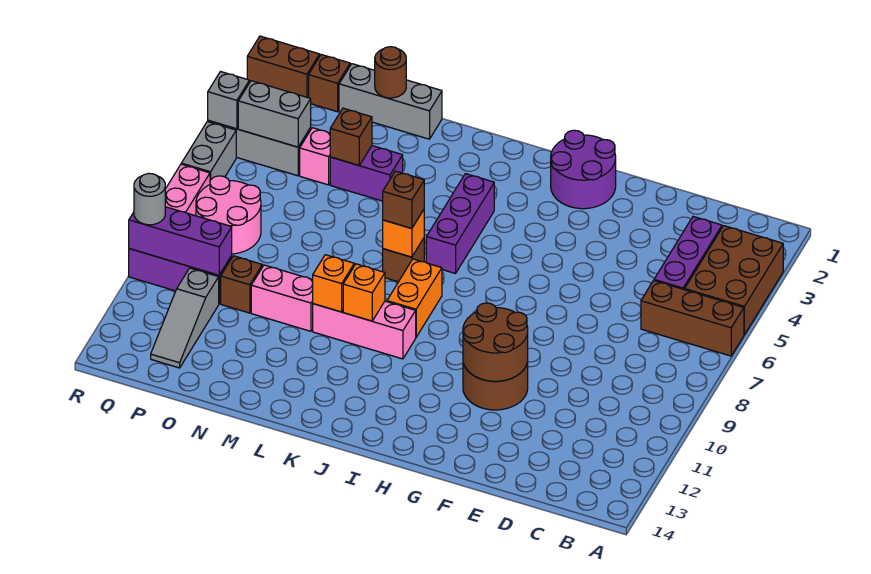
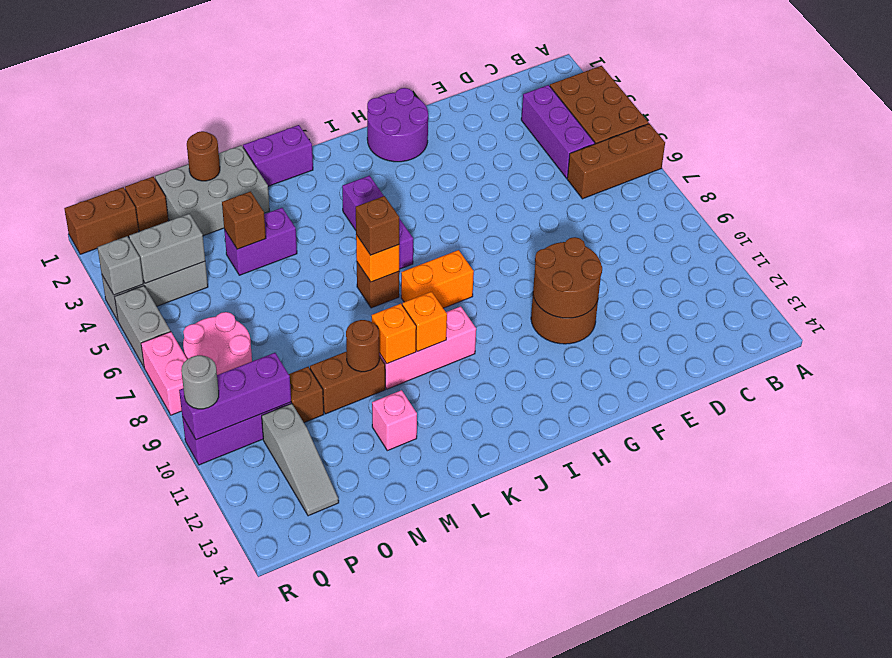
orange 1x2 brick [387,259,442,337] -> orange 1x2 brick turned to [401,250,474,308]
none -> purple 1x2 brick [243,125,313,186]
grey 1x3 brick [339,64,442,139] -> grey 2x3 brick [155,145,269,236]
pink 1x2 brick [251,265,313,331] -> brown 1x2 brick [310,351,385,414]
none -> brown 1x1 round brick [346,320,379,372]
pink 1x1 brick [300,128,330,185] -> pink 1x1 brick moved to [372,390,417,451]

